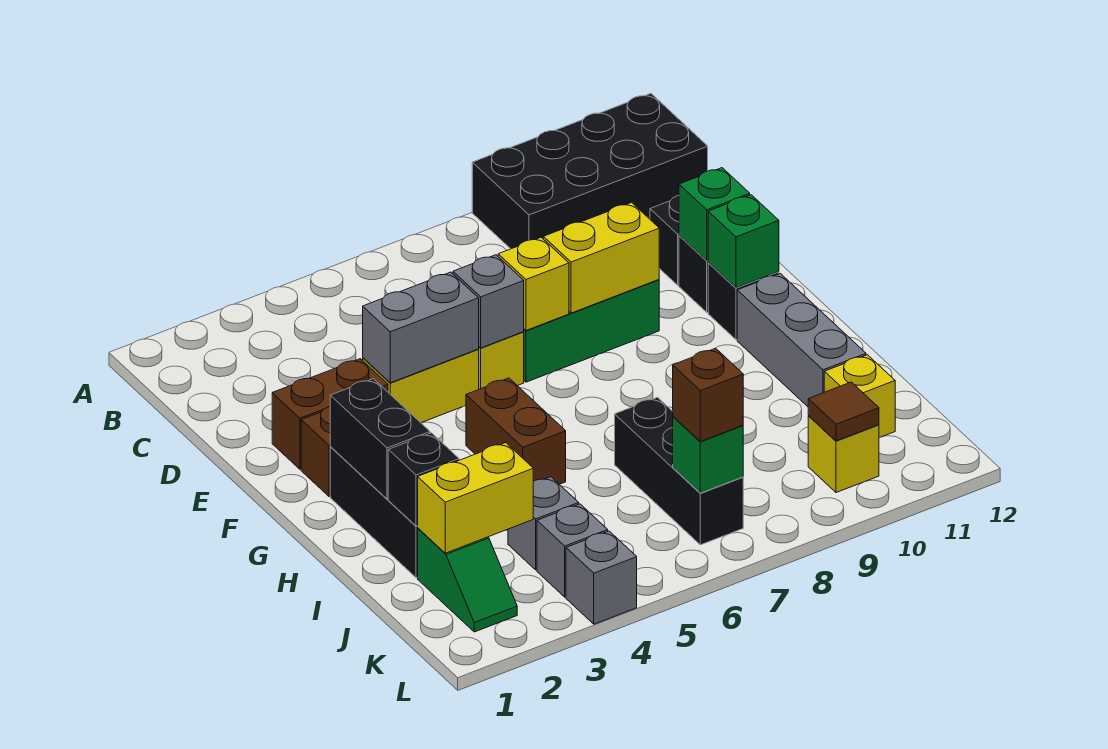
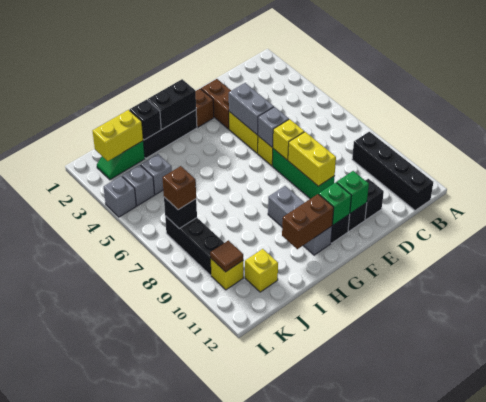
black 2x4 brick [472,94,708,249] -> black 1x4 brick [352,132,433,210]
brown 1x2 brick [466,378,566,484] -> brown 1x2 brick moved to [282,194,334,249]
grey 1x3 brick [737,274,866,407] -> grey 1x3 brick turned to [268,186,332,255]
black 1x3 brick [615,397,743,545] -> black 1x3 brick turned to [165,216,224,275]
yellow 1x2 brick [418,443,533,553] -> yellow 1x2 brick turned to [93,110,143,161]
green 1x1 brick [673,417,743,493] -> black 1x1 brick [164,197,197,229]

